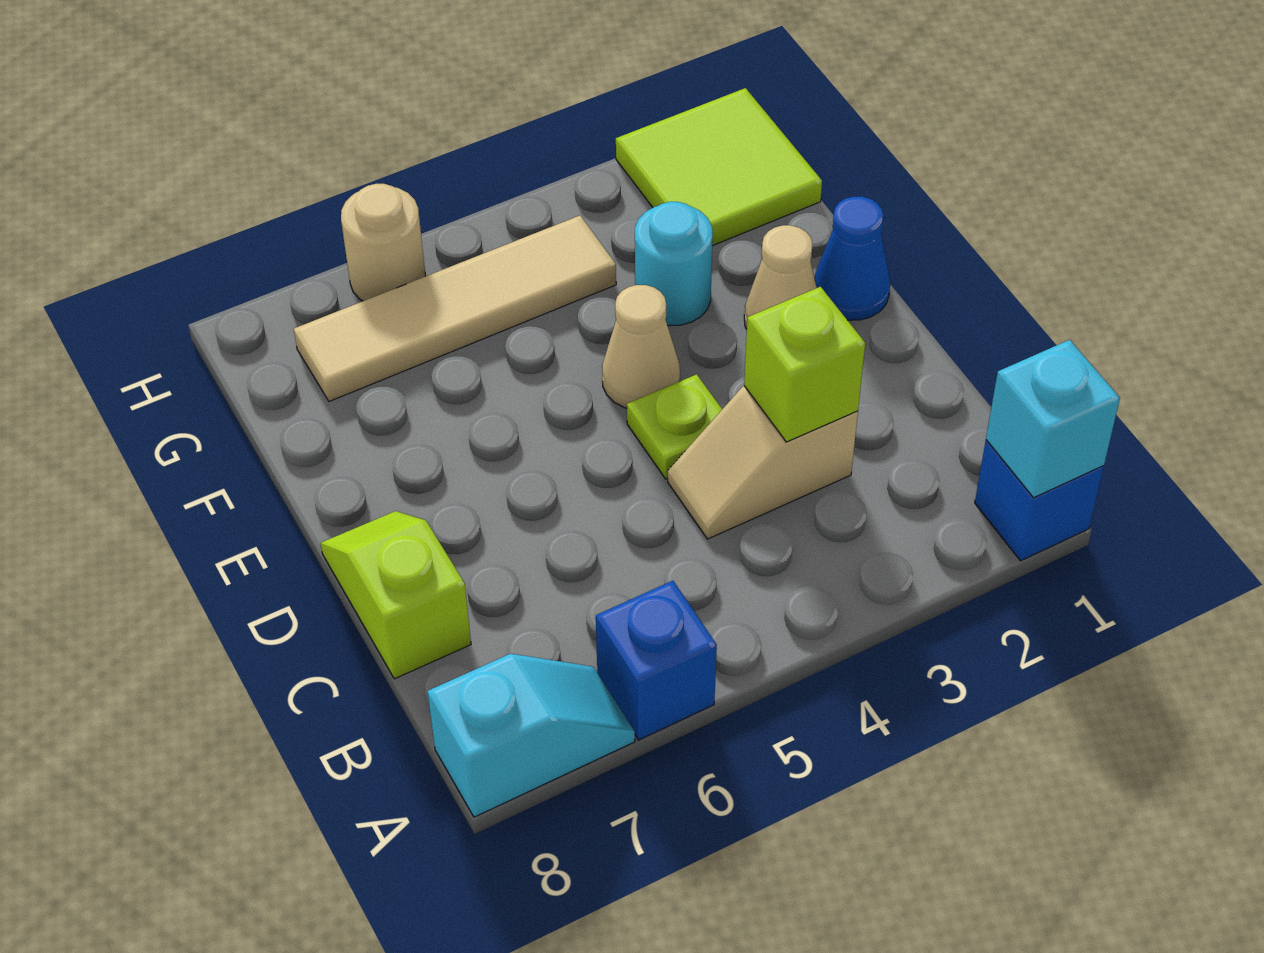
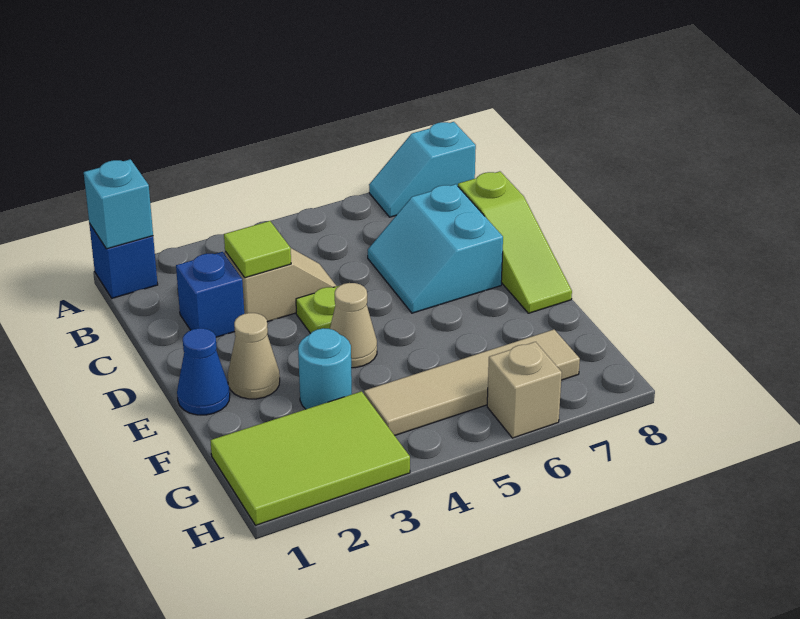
blue 1x1 brick [596,581,717,740] -> blue 1x1 brick moved to [176,252,244,337]
lime 1x1 brick [744,287,865,442] -> lime 1x1 tile [224,221,291,278]
none -> cyan 2x2 slope [368,184,503,313]
lime 1x2 slope [321,511,471,679] -> lime 1x3 slope [458,171,572,313]
lime 2x2 tile [616,88,822,246] -> lime 2x3 tile [210,391,410,525]
tan 1x1 round brick [341,184,425,301] -> tan 1x1 brick [487,342,562,438]

